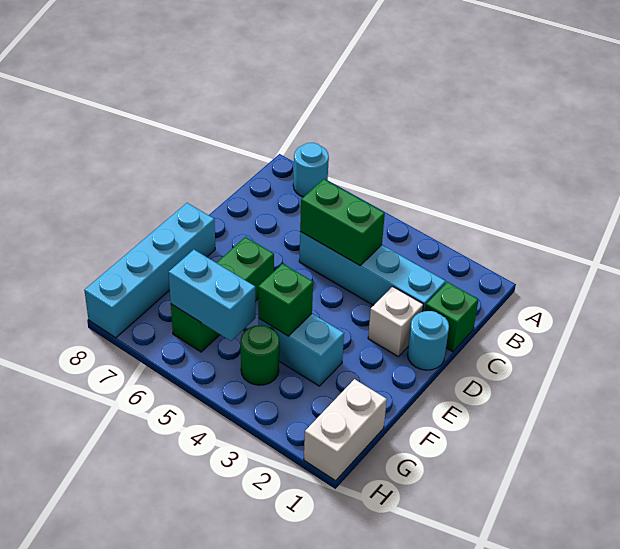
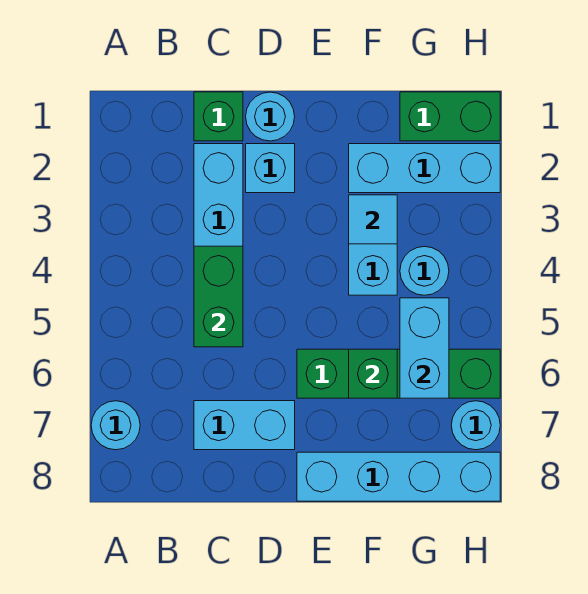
none -> cyan 1x2 brick [194,401,295,450]
white 1x1 brick [368,286,423,356] -> cyan 1x1 brick [246,144,295,193]
green 1x3 brick [171,237,274,352] -> green 1x4 brick [297,349,500,398]
none -> cyan 1x3 brick [349,144,500,193]
none -> cyan 1x1 tile [349,195,397,244]
green 1x1 brick [258,264,313,336] -> green 1x1 brick moved to [349,349,397,398]
white 1x2 brick [304,379,387,481] -> green 1x2 brick [400,92,500,141]
green 1x1 round brick [241,325,279,385] -> cyan 1x1 round brick [400,247,449,295]
none -> cyan 1x1 round brick [451,401,500,450]

